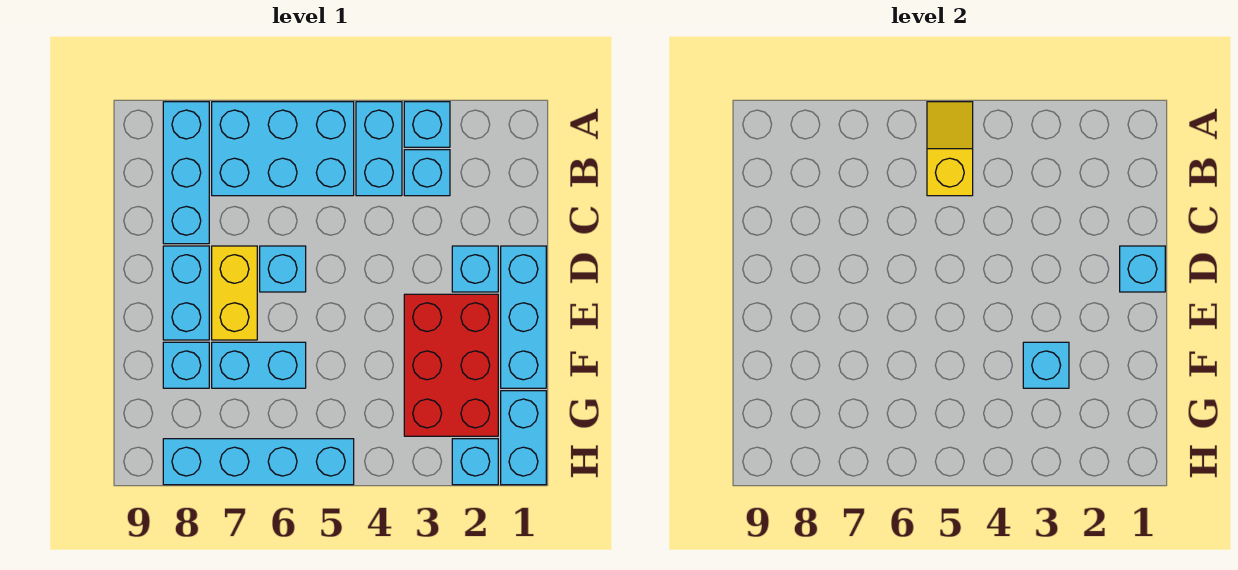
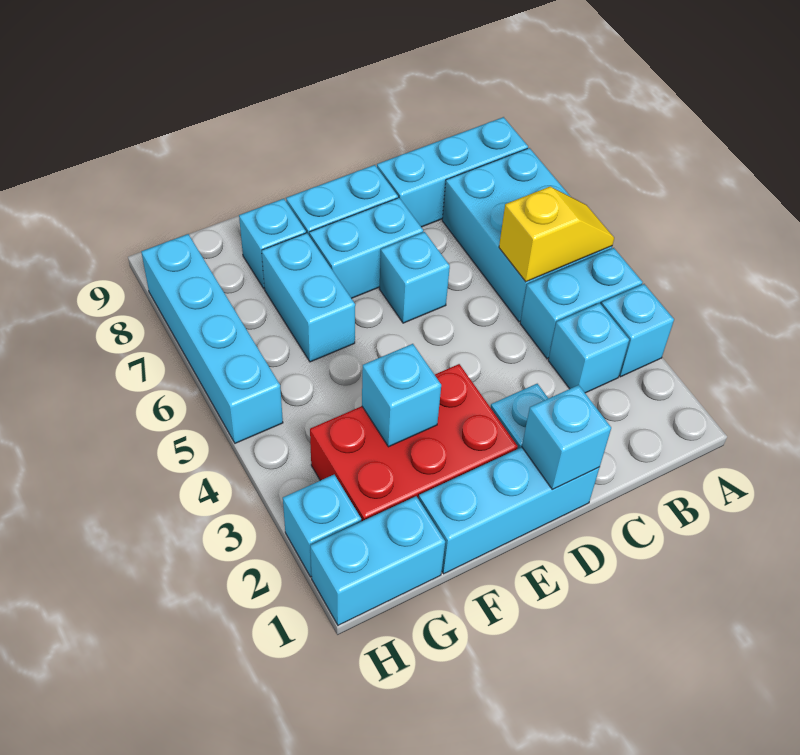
yellow 1x2 brick [212,246,257,340] -> cyan 1x2 brick [309,198,423,298]

